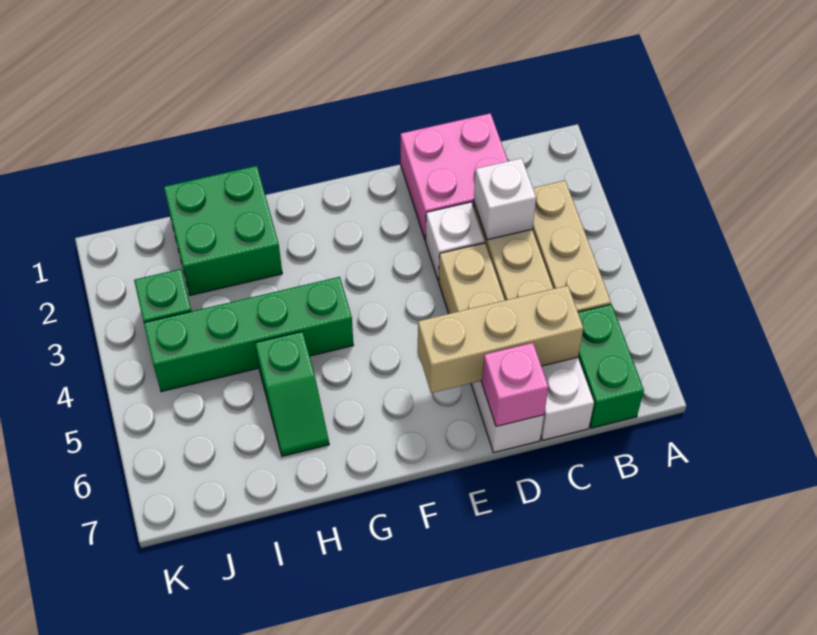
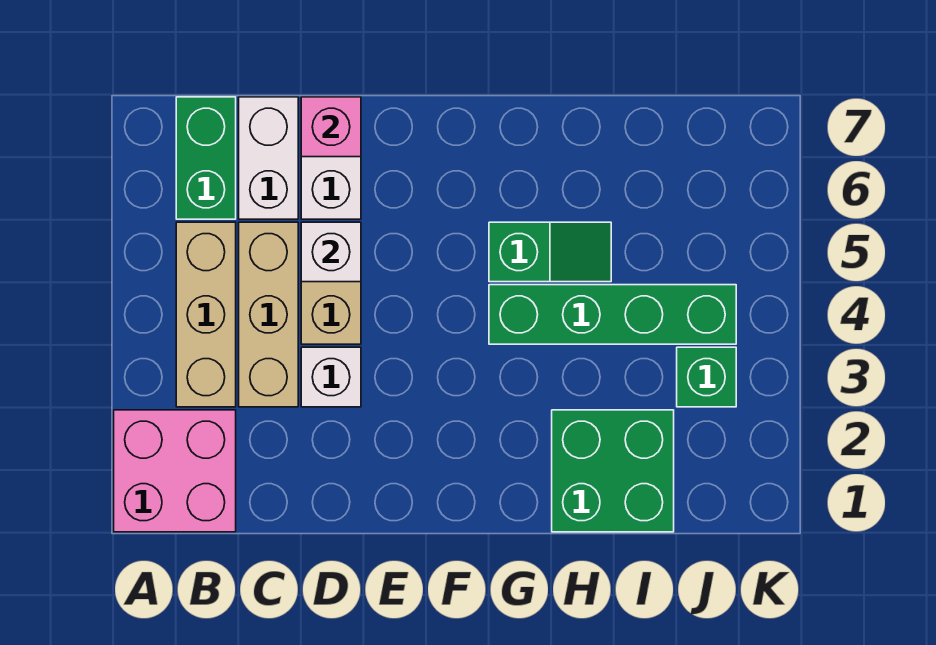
pink 2x2 brick [401,113,508,241] -> pink 2x2 brick moved to [114,410,236,532]
white 1x1 brick [474,158,536,240] -> white 1x1 brick moved to [301,222,361,282]
tan 1x3 brick [418,285,583,393] -> none
green 1x2 slope [255,331,329,456] -> green 1x2 slope turned to [489,222,611,282]

